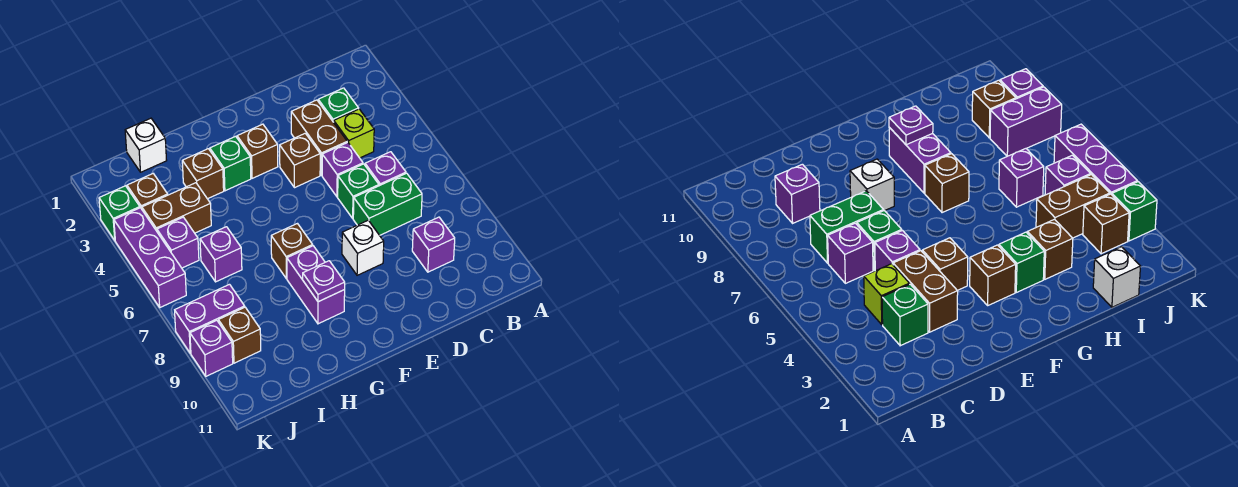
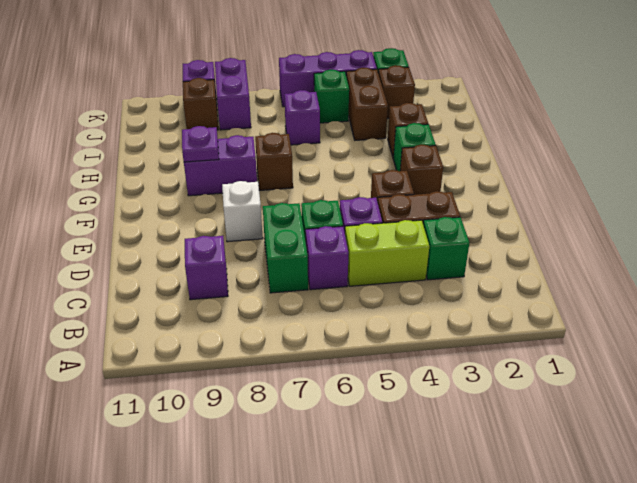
lime 1x1 brick [334,109,374,158] -> lime 1x2 brick [345,220,429,286]
white 1x1 brick [125,118,167,172] -> none
purple 1x1 brick [157,217,199,268] -> green 1x1 brick [314,70,349,123]

